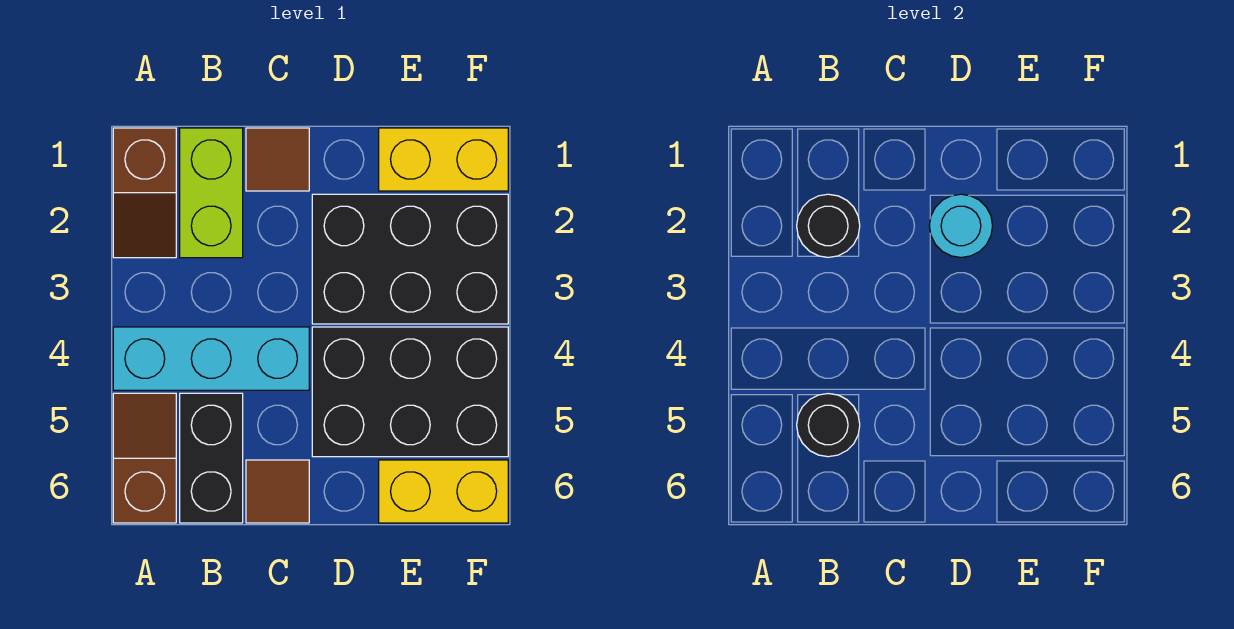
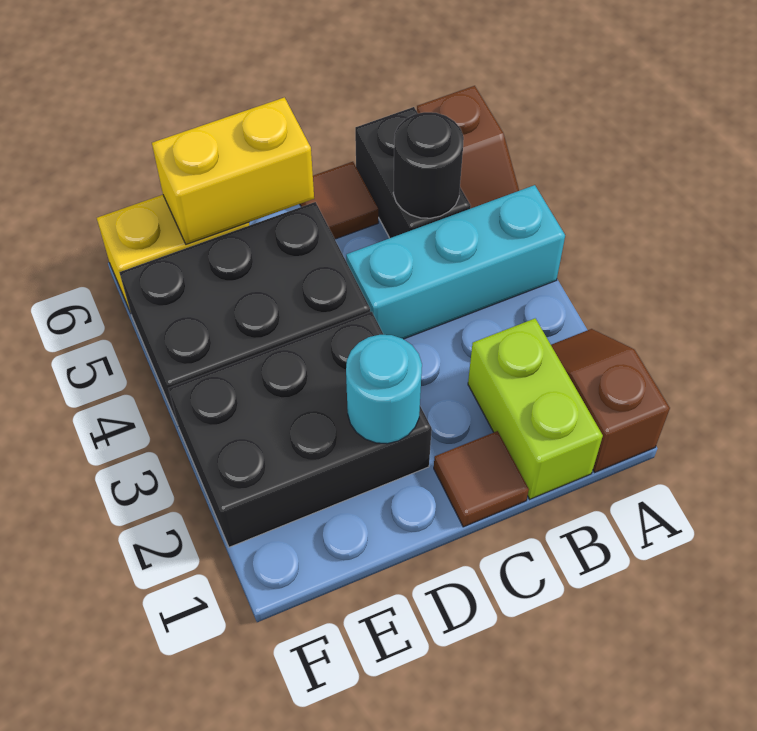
black 1x1 round brick [797,194,860,257] -> none
yellow 1x2 brick [379,128,508,191] -> yellow 1x2 brick moved to [152,97,314,244]

